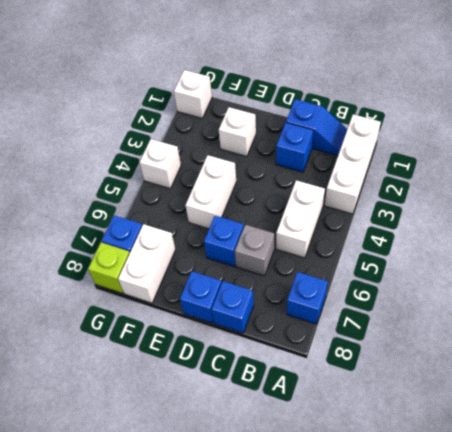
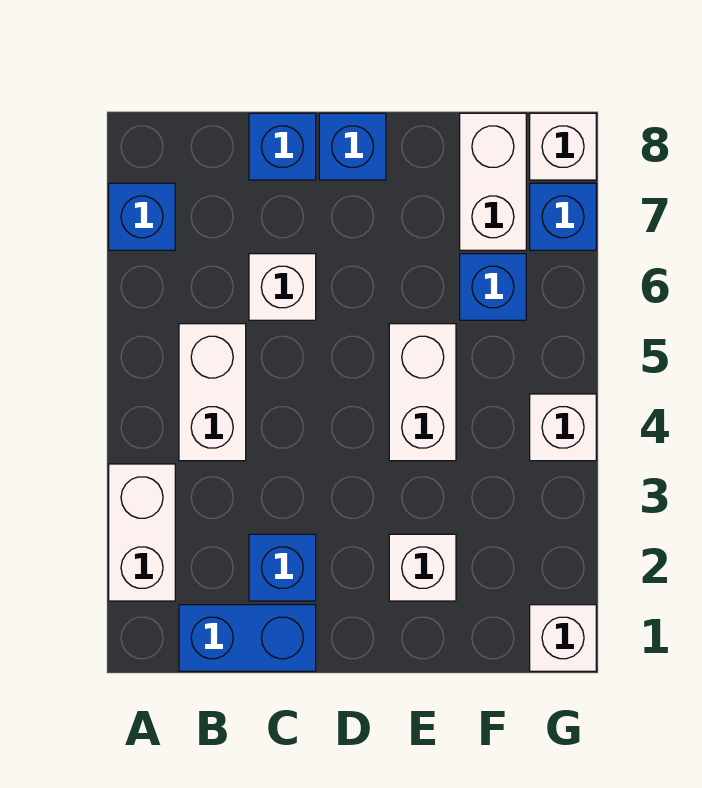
white 1x3 brick [325,114,381,214] -> white 1x2 brick [109,464,175,601]
blue 1x2 slope [286,99,347,156] -> blue 1x2 brick [179,605,316,671]
grey 1x1 brick [235,225,274,276] -> white 1x1 brick [249,254,316,320]
blue 1x1 brick [204,216,244,267] -> blue 1x1 brick moved to [460,254,526,320]
lime 1x1 brick [88,242,130,294] -> white 1x1 brick [530,113,596,180]

